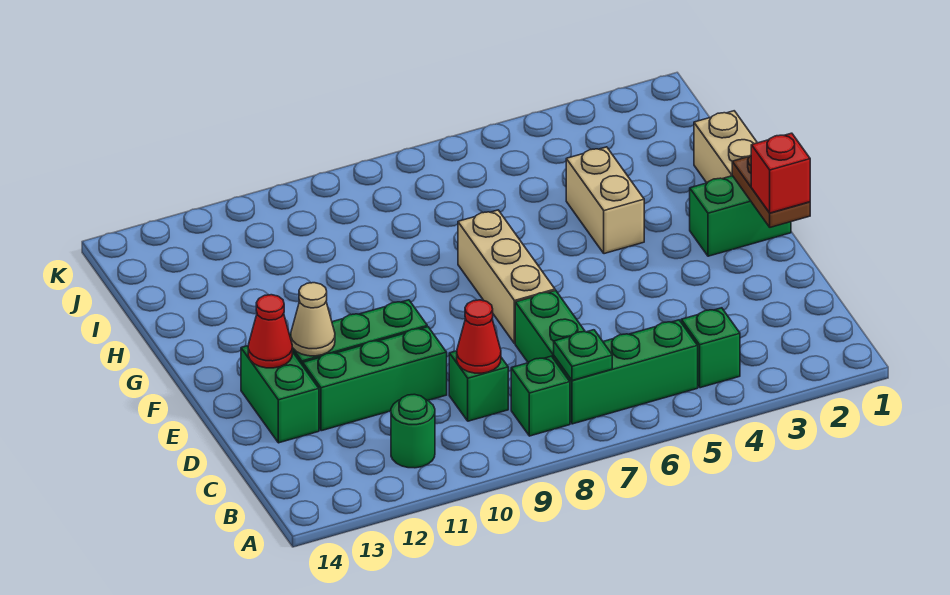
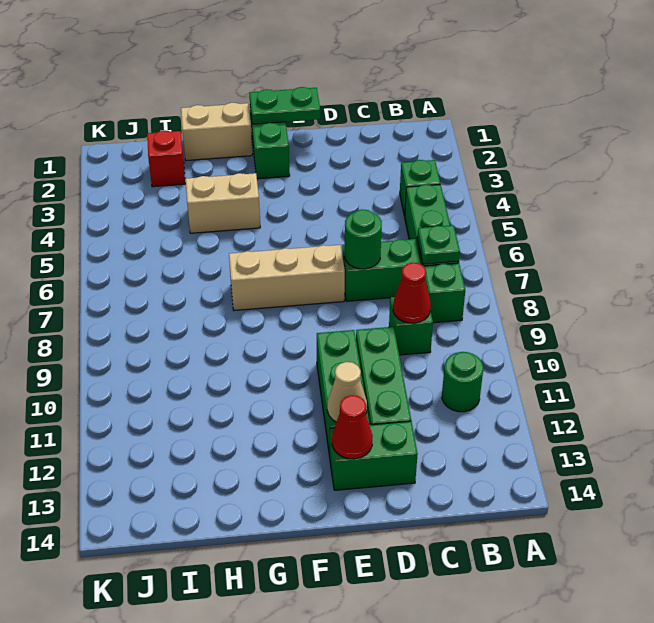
none -> green 1x1 round brick [344,209,382,269]
brown 1x2 plate [732,155,810,227] -> green 1x2 plate [249,87,320,124]
red 1x1 brick [751,133,810,213] -> red 1x1 brick moved to [147,130,185,187]

